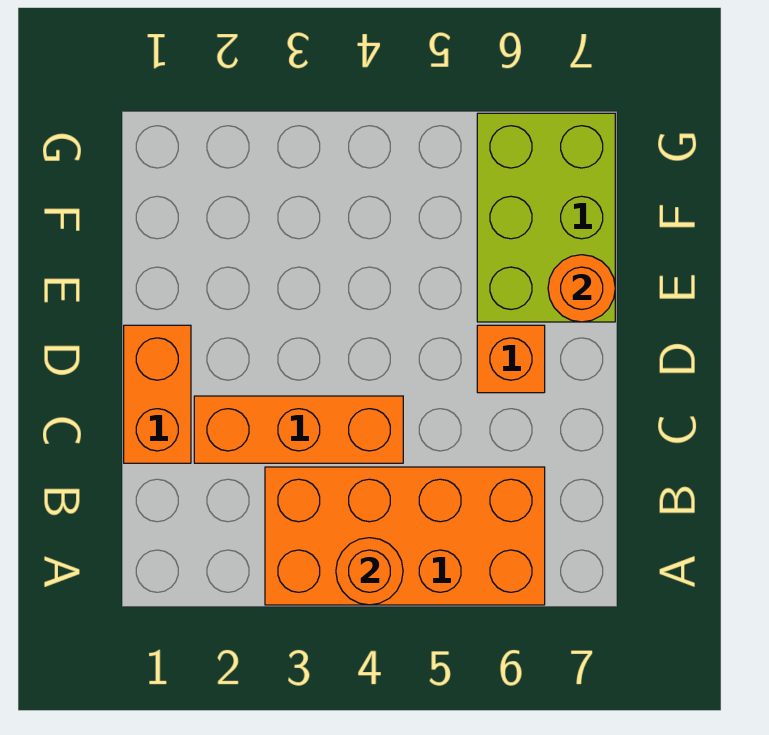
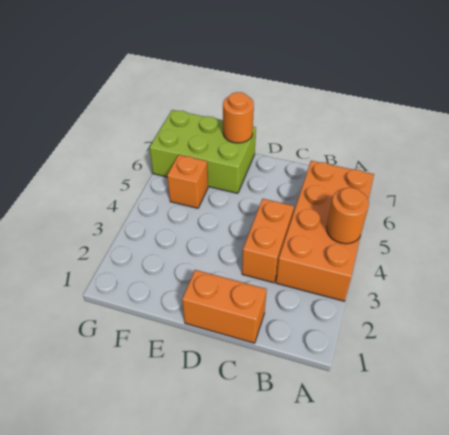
orange 1x3 brick [194,396,403,463] -> orange 1x2 brick [242,199,294,283]
orange 1x1 brick [477,325,545,393] -> orange 1x1 brick moved to [167,155,208,208]

